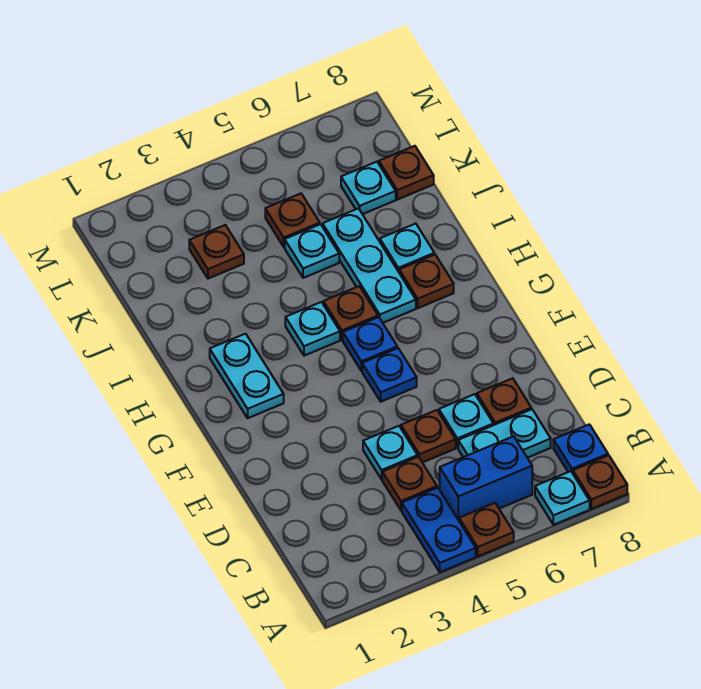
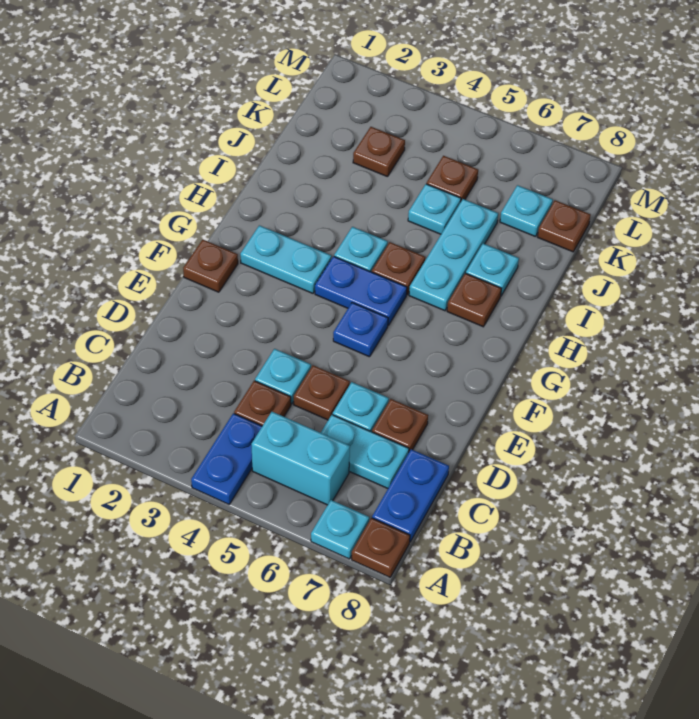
brown 1x1 plate [459,503,514,556] -> brown 1x1 plate moved to [183,240,238,292]
blue 1x2 brick [440,436,532,520] -> cyan 1x2 brick [251,412,350,505]
blue 1x1 plate [553,424,608,473] -> blue 1x2 plate [372,449,449,542]
cyan 1x2 plate [210,334,284,418] -> cyan 1x2 plate turned to [240,225,332,293]
blue 1x1 plate [343,317,397,371] -> blue 1x2 plate [315,256,407,325]

